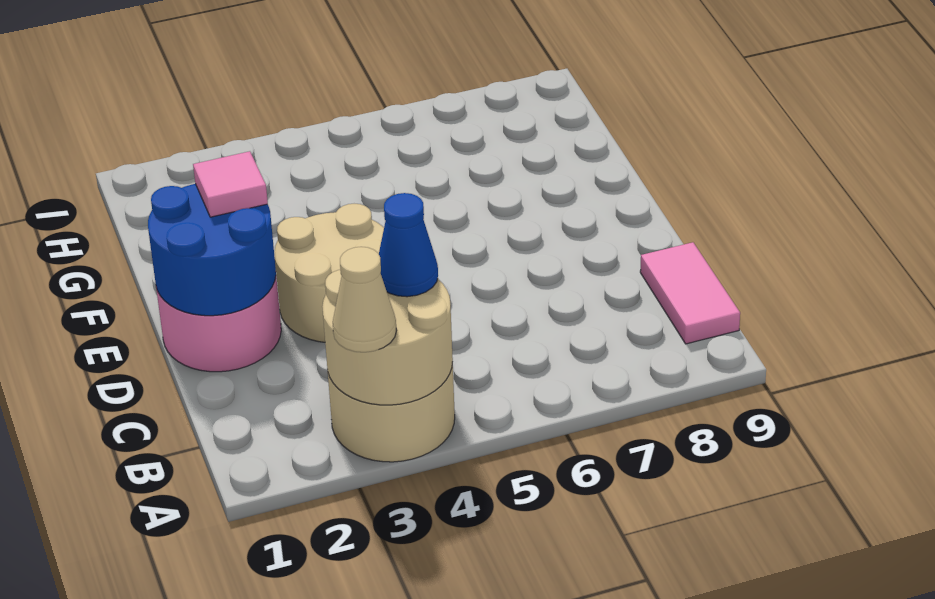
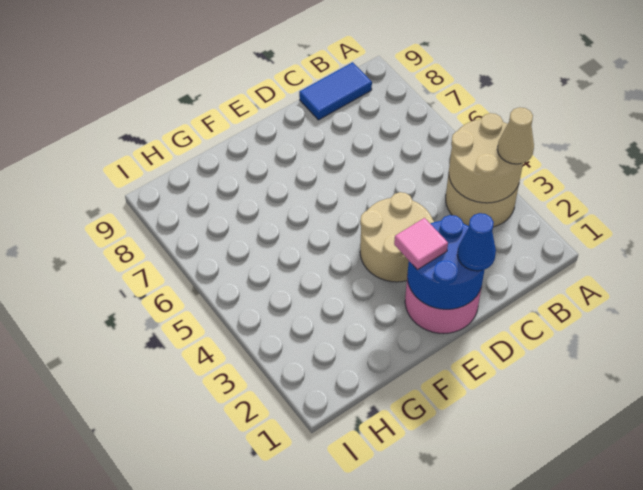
blue 1x1 cone [379,193,438,297] -> blue 1x1 cone moved to [457,213,496,271]
pink 1x2 tile [640,242,740,344] -> blue 1x2 tile [299,62,372,120]

